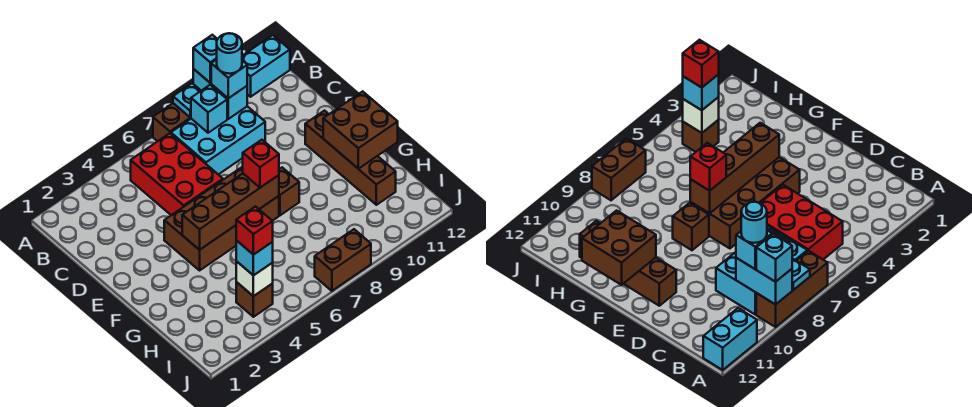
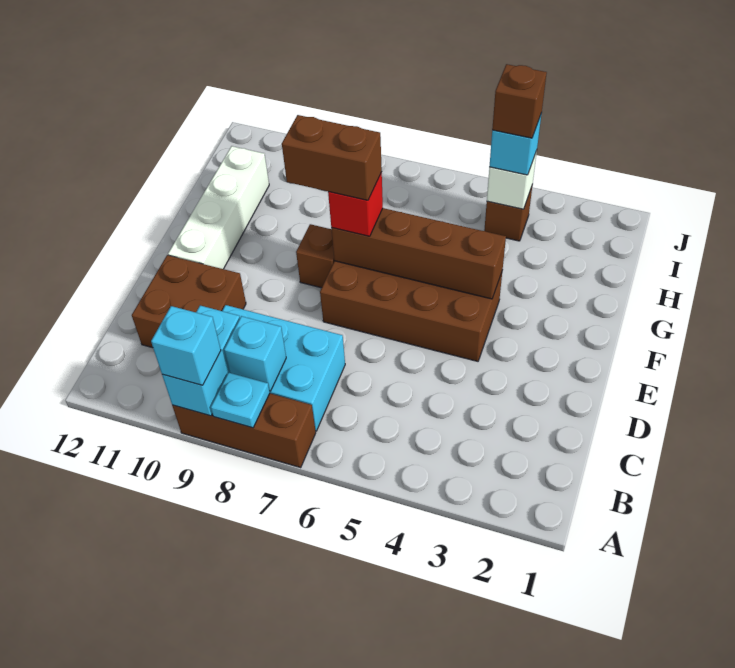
cyan 1x2 brick [242,35,290,97] -> none
red 2x3 brick [131,133,223,215] -> none
cyan 1x1 brick [211,60,247,98] -> none
cyan 1x1 round brick [217,33,242,74] -> none
brown 1x4 brick [305,111,396,205] -> white 1x4 brick [168,146,269,269]
brown 2x2 brick [323,91,398,169] -> brown 2x2 brick moved to [132,255,246,348]
red 1x1 brick [236,207,273,255] -> brown 1x1 brick [492,64,547,138]
brown 1x2 brick [315,229,371,291] -> brown 1x2 brick moved to [282,115,382,200]

